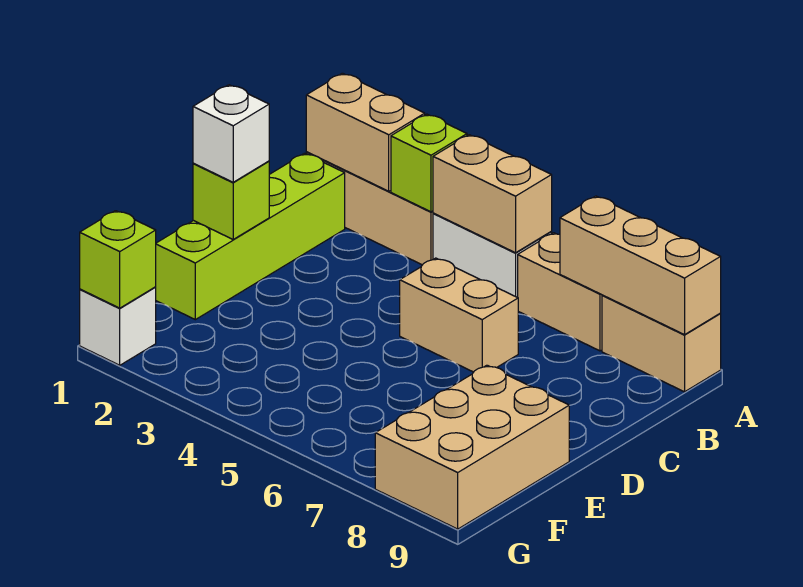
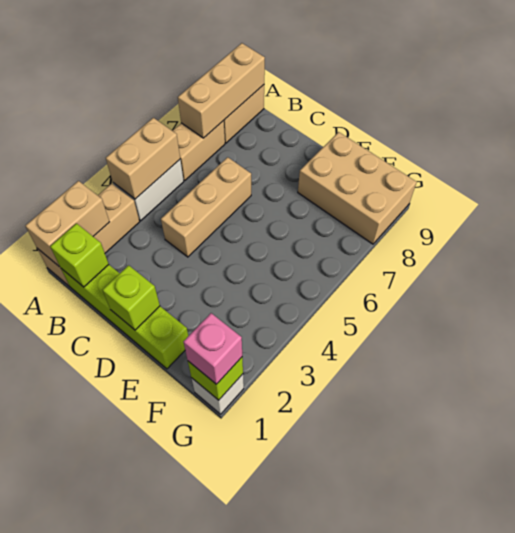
lime 1x1 brick [391,114,467,212] -> lime 1x1 brick moved to [50,223,109,287]
tan 1x2 brick [400,258,518,372] -> tan 1x3 brick [161,157,251,257]
white 1x1 brick [193,85,269,182] -> none
none -> pink 1x1 brick [183,313,242,384]

